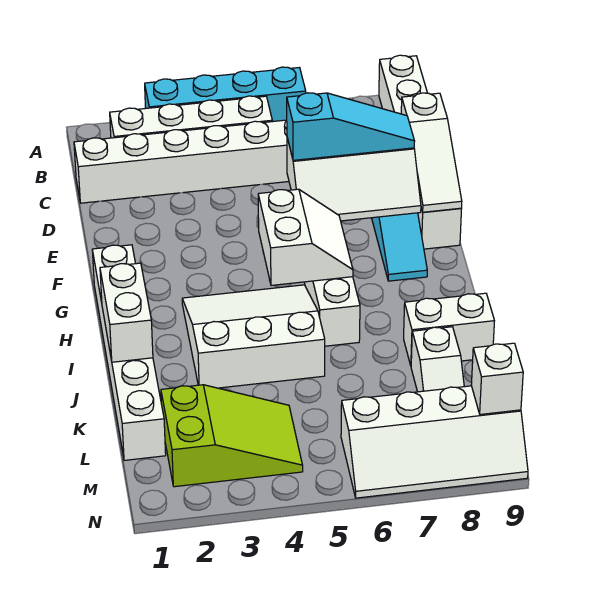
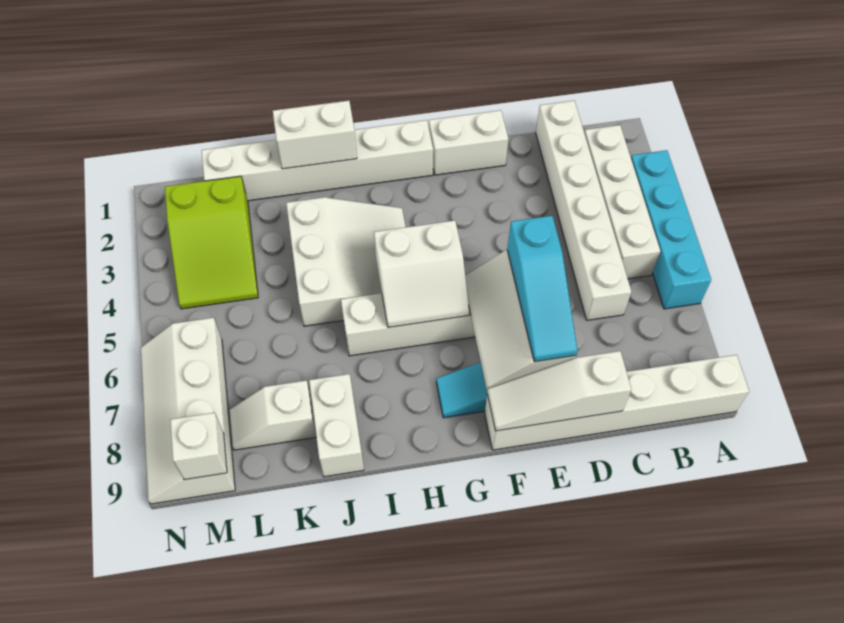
none -> white 1x2 brick [429,110,508,175]

